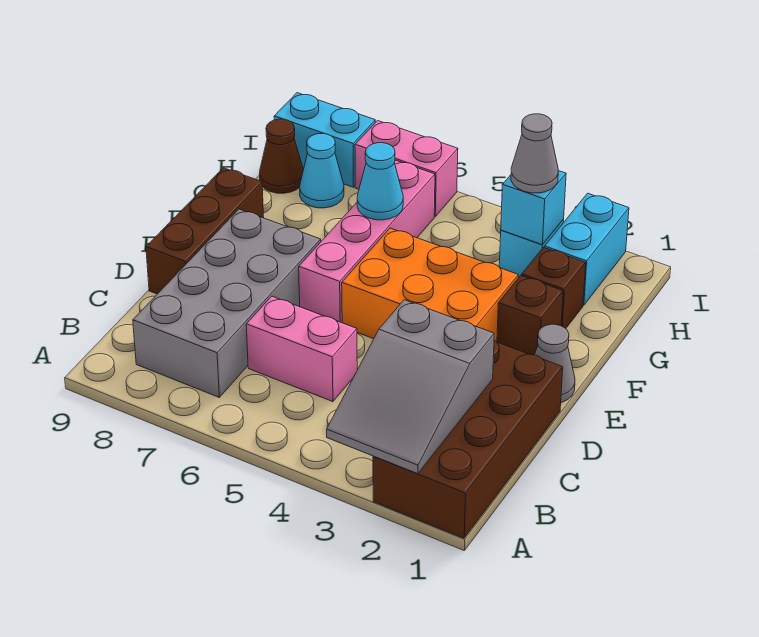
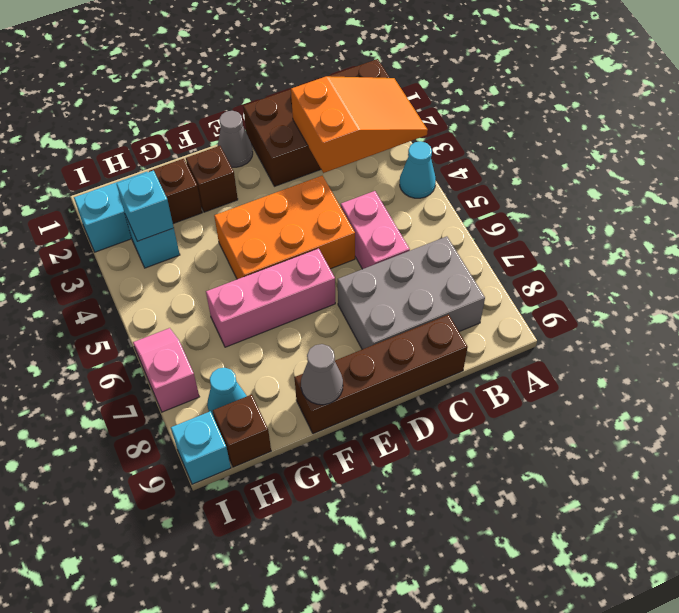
grey 2x3 slope [327,300,494,474] -> orange 2x3 slope [291,76,428,173]
grey 2x4 brick [133,209,321,397] -> grey 2x3 brick [338,236,485,349]
brown 1x3 brick [146,168,264,294] -> brown 1x4 brick [294,315,468,434]
orange 2x3 brick [342,228,518,342] -> orange 2x3 brick turned to [214,175,355,279]
pink 1x4 brick [299,160,435,323] -> pink 1x3 brick [206,248,335,347]
cyan 1x1 cone [357,143,403,220] -> cyan 1x1 cone moved to [400,141,436,198]
grey 1x1 cone [511,114,558,193] -> grey 1x1 cone moved to [301,344,343,405]
brown 1x1 cone [260,119,303,193] -> brown 1x1 brick [213,395,271,467]
pink 1x2 brick [355,121,458,216] -> pink 1x2 slope [133,328,199,412]
cyan 1x2 brick [274,93,375,187] -> cyan 1x1 brick [171,411,231,484]

